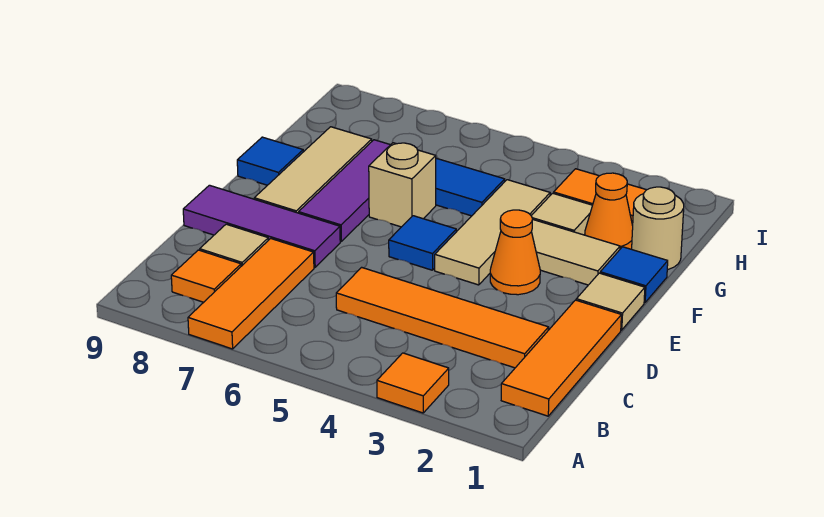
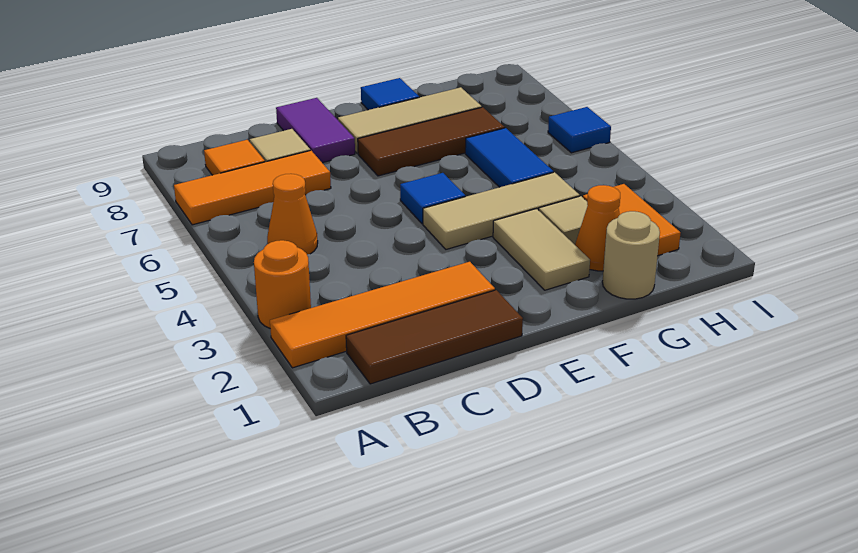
orange 1x1 tile [377,353,449,413] -> orange 1x1 round brick [254,240,311,328]
orange 1x3 tile [501,300,621,416] -> brown 1x3 tile [346,290,523,384]
orange 1x4 tile [336,267,549,368] -> orange 1x4 tile turned to [270,262,495,368]
purple 1x3 tile [183,185,340,267] -> purple 1x2 tile [276,98,355,163]
tan 1x1 tile [576,273,645,330] -> none
orange 1x1 cone [490,210,540,295] -> orange 1x1 cone moved to [267,174,318,254]
purple 1x3 tile [299,140,390,241] -> brown 1x3 tile [358,107,505,176]
blue 1x1 tile [600,247,668,303] -> blue 1x1 tile moved to [548,107,611,153]
tan 1x1 brick [369,143,436,227] -> none

